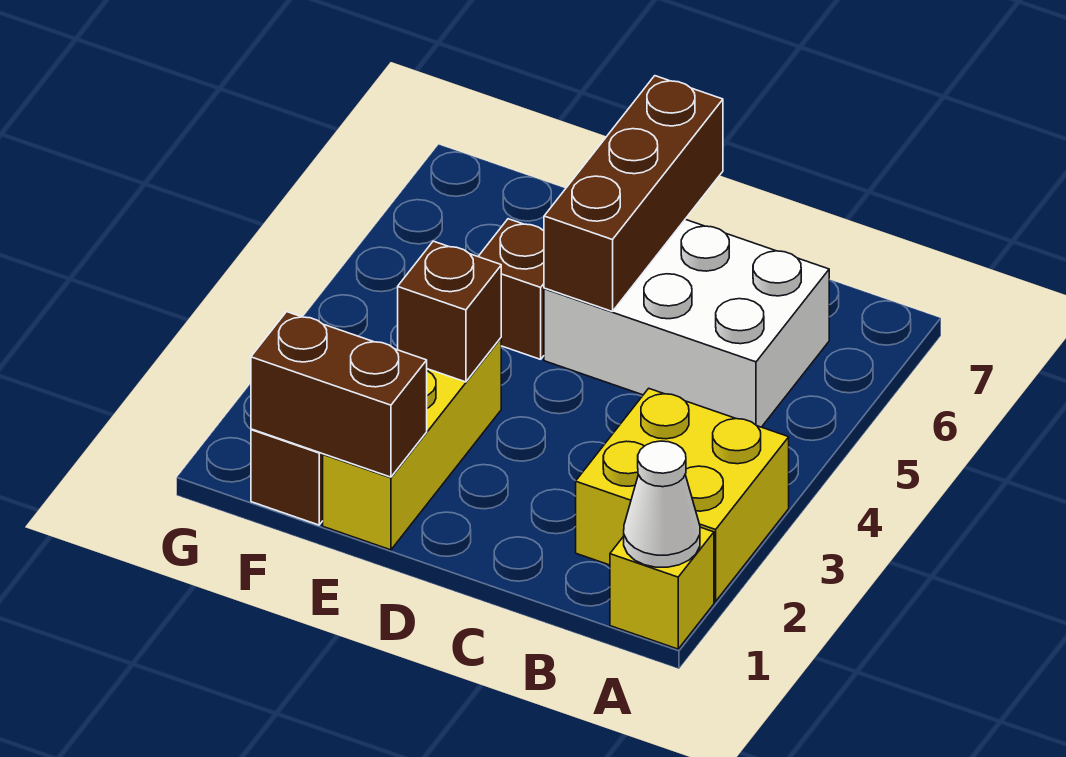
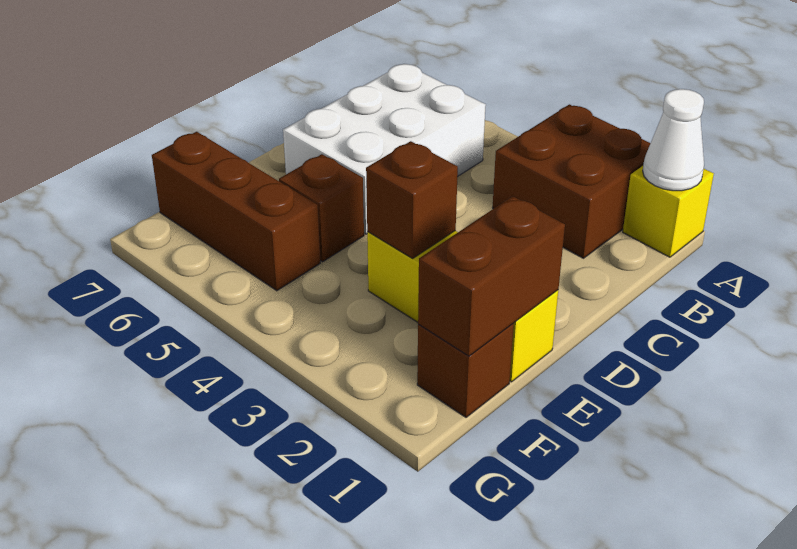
yellow 2x2 brick [576,388,789,602] -> brown 2x2 brick [493,104,650,258]
brown 1x3 brick [544,76,723,312] -> brown 1x3 brick moved to [152,132,320,291]

